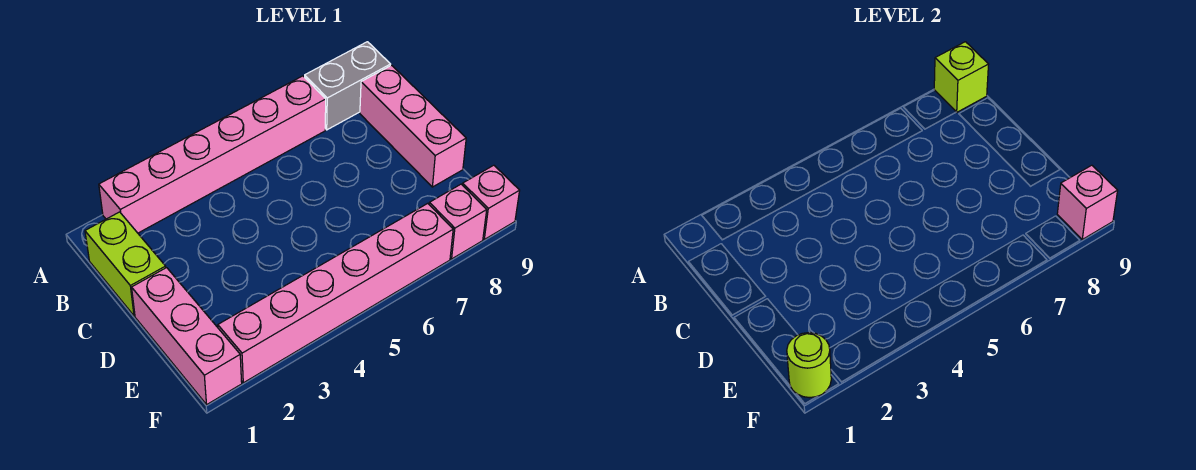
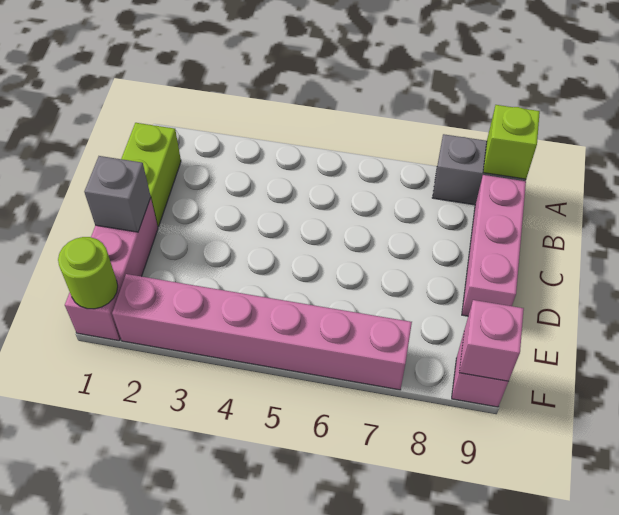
pink 1x6 brick [99,76,326,233] -> none
none -> grey 1x1 brick [84,156,151,232]
pink 1x1 brick [429,184,487,259] -> none

